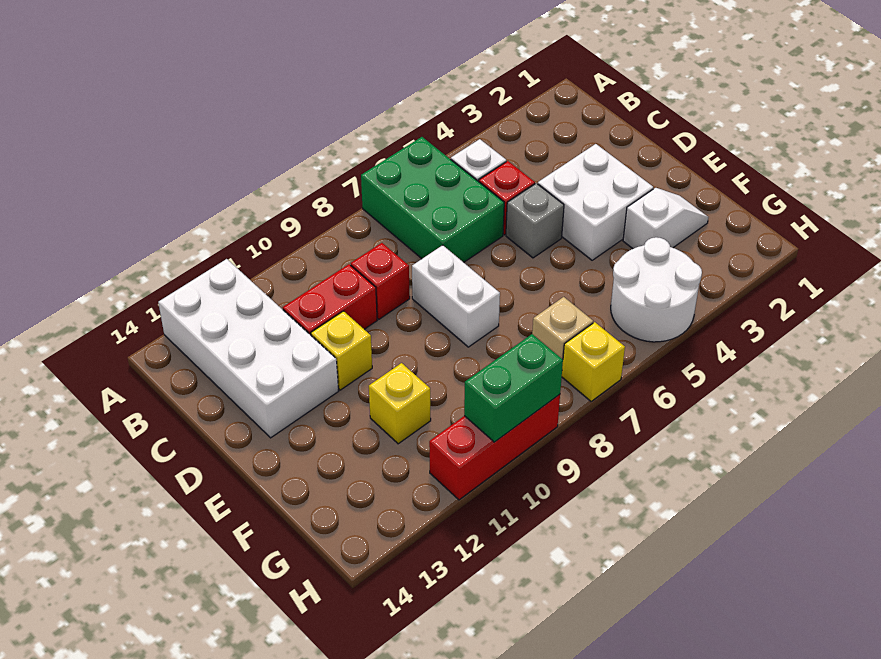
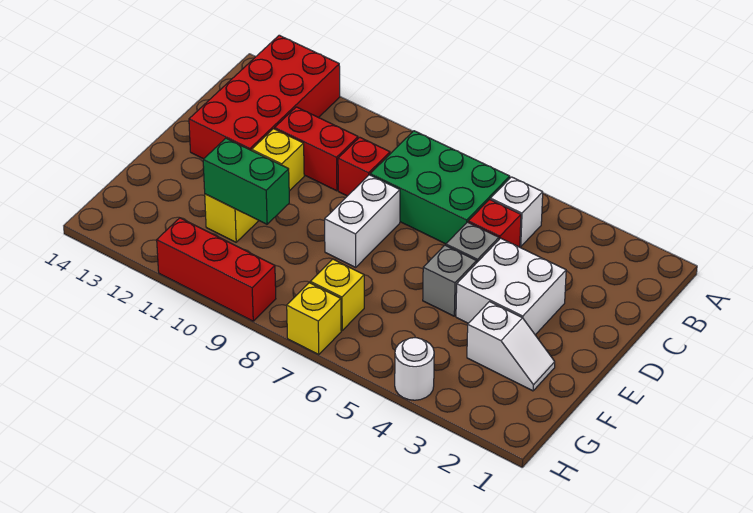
green 2x3 brick [361,137,504,262] -> green 2x3 brick turned to [370,131,510,244]
white 2x4 brick [158,259,338,438] -> red 2x4 brick [189,35,340,159]
none -> grey 1x1 brick [423,245,477,316]
white 2x2 round brick [611,237,702,342] -> white 1x1 round brick [395,338,434,400]
tan 1x1 brick [532,297,593,359] -> yellow 1x1 brick [310,259,364,331]
green 1x2 brick [464,334,563,442] -> green 1x2 brick moved to [203,138,289,224]

